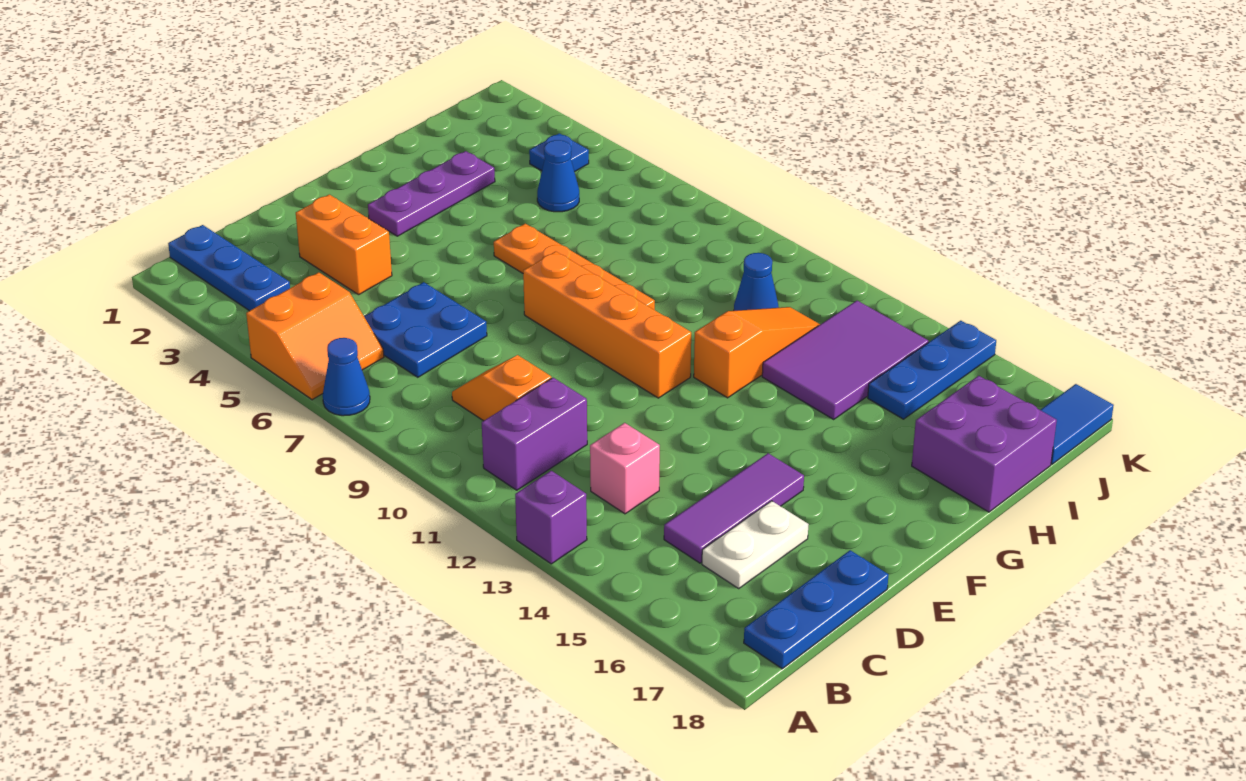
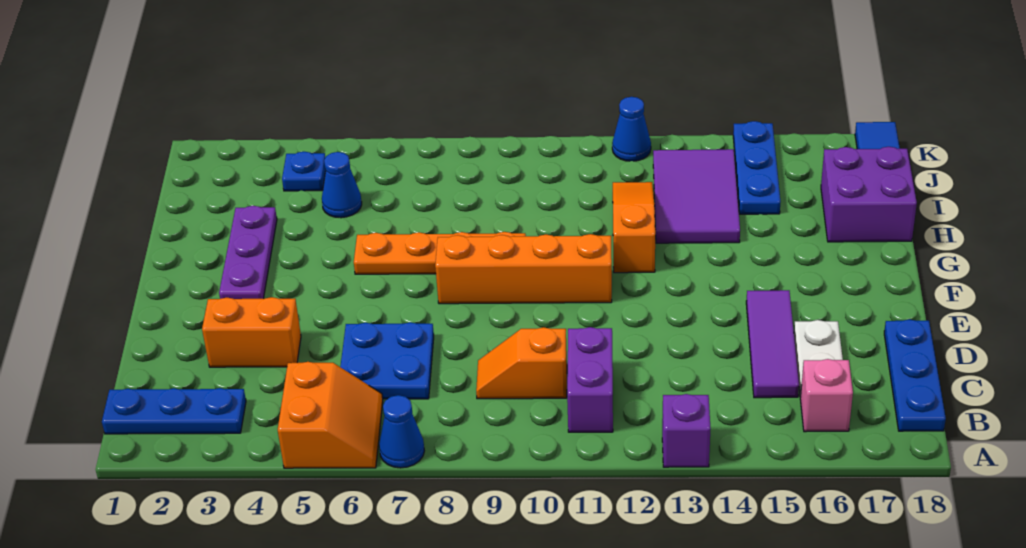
pink 1x1 brick [590,423,660,514] -> pink 1x1 brick moved to [800,359,853,432]
blue 1x1 cone [734,253,779,311] -> blue 1x1 cone moved to [612,97,651,161]

